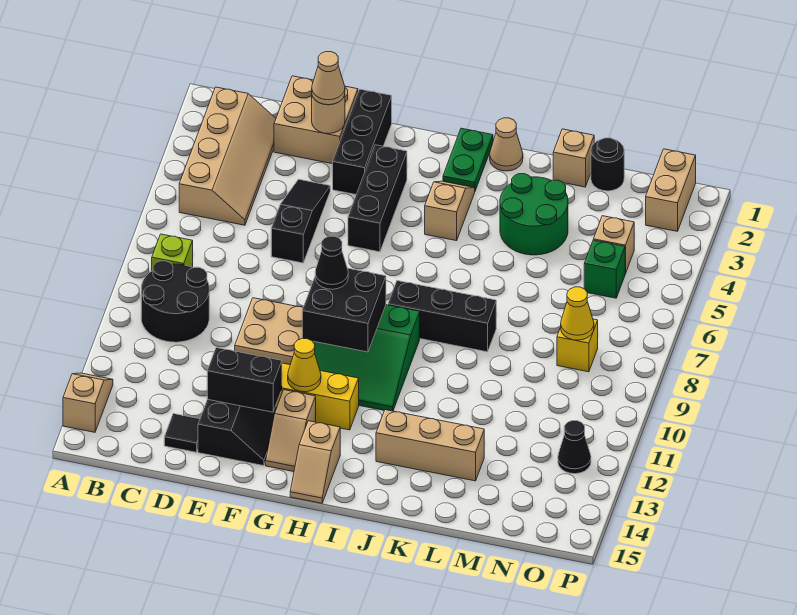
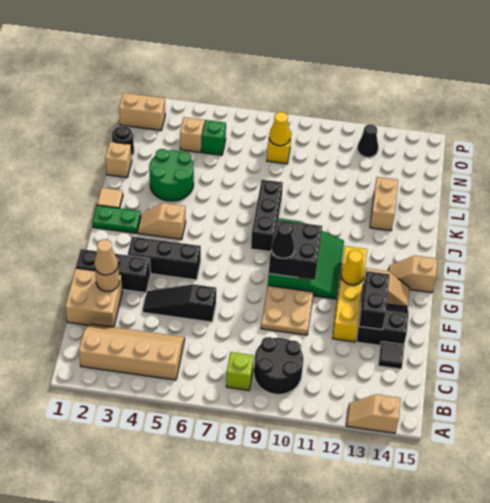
tan 1x2 slope [290,421,340,503] -> tan 1x2 slope turned to [388,256,437,293]
tan 1x1 cone [490,118,523,171] -> tan 1x1 tile [97,188,123,208]
tan 1x3 brick [376,410,484,481] -> tan 1x2 brick [370,177,398,231]

